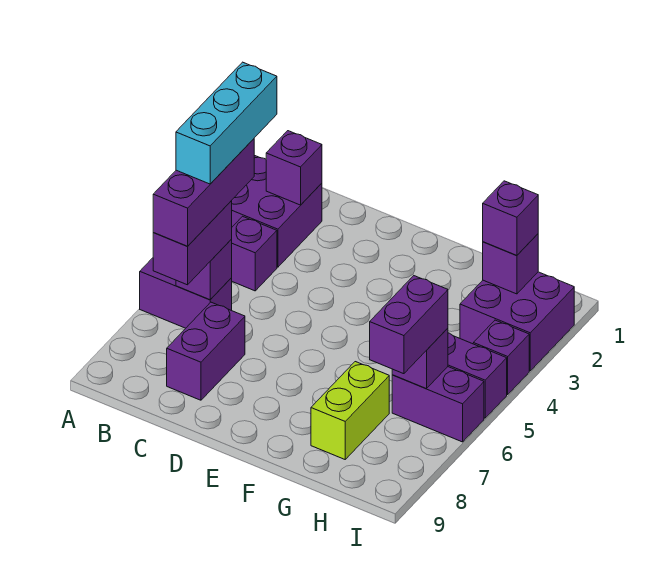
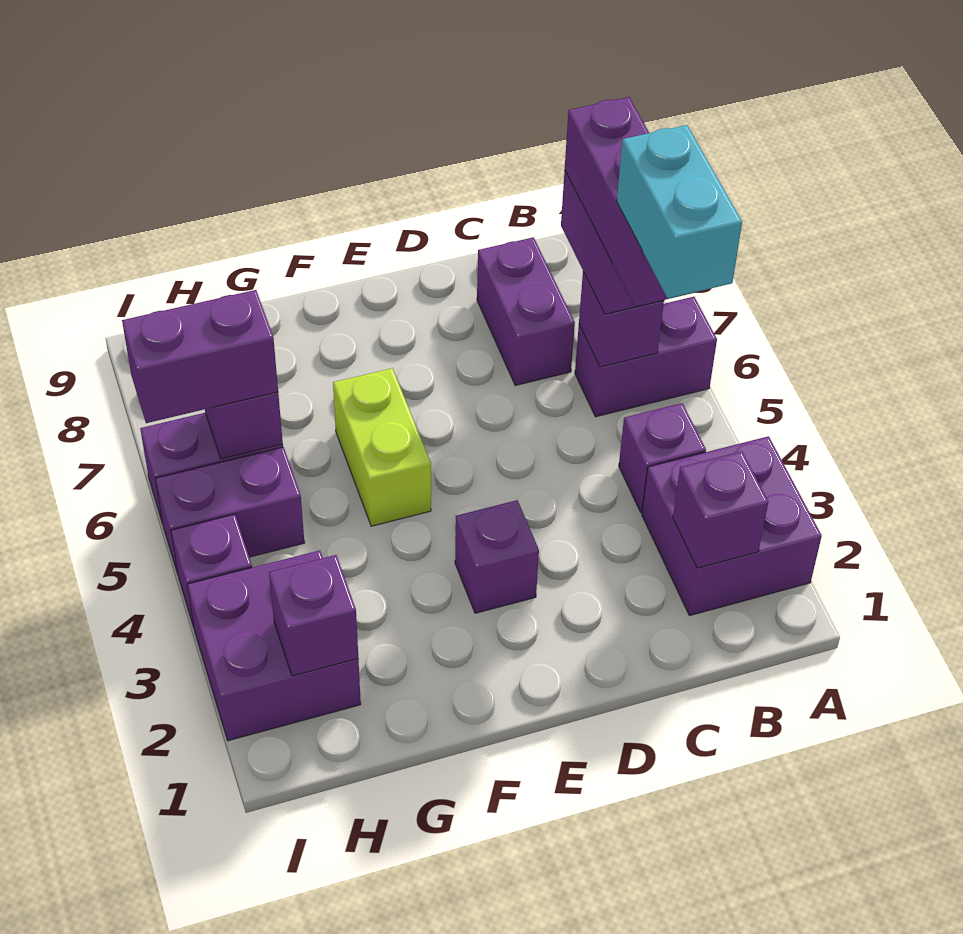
cyan 1x3 brick [176,62,277,184] -> cyan 1x2 brick [617,125,742,299]
lime 1x2 brick [311,362,389,459] -> lime 1x2 brick moved to [333,368,431,526]
purple 1x1 brick [483,181,538,256] -> purple 1x1 brick moved to [455,500,539,613]
purple 1x2 brick [370,276,448,374] -> purple 1x2 brick turned to [122,290,278,423]

